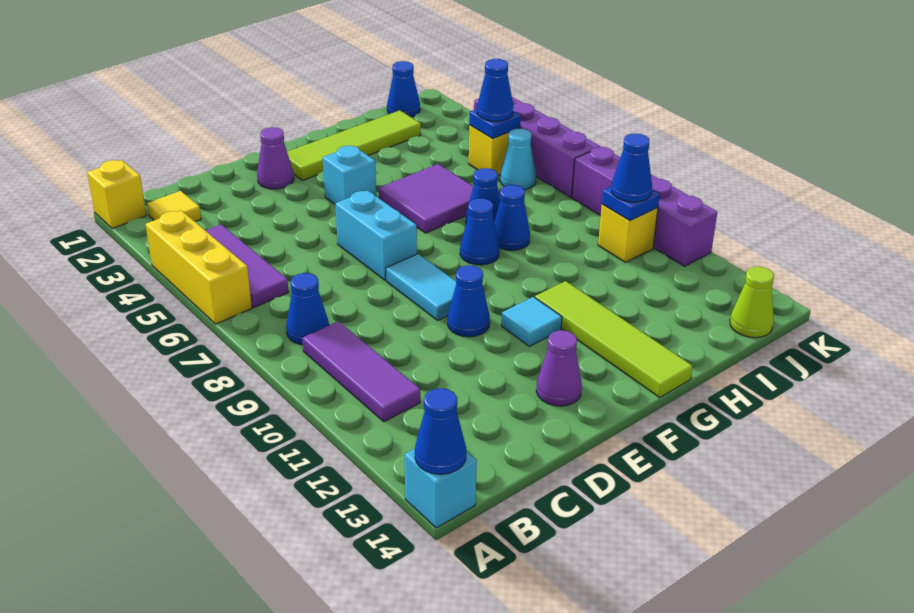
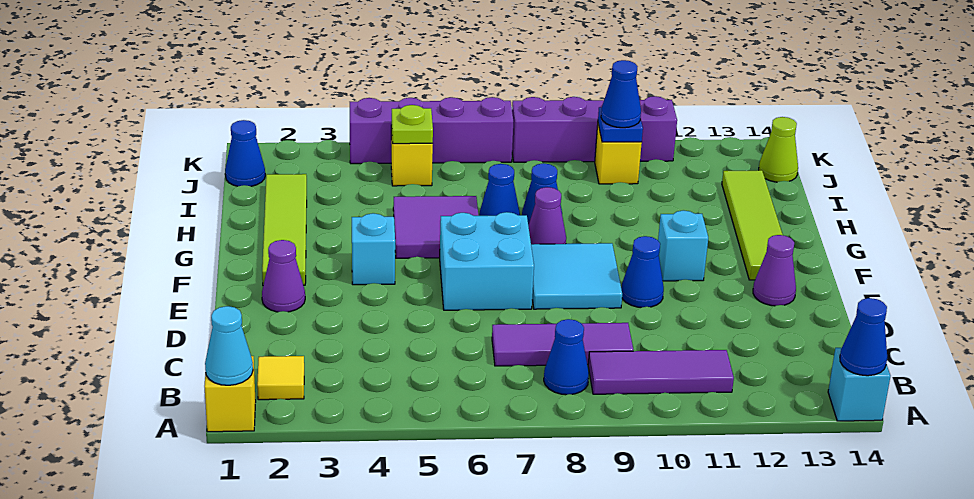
yellow 1x3 brick [145,210,252,324] -> none
purple 1x3 tile [205,224,289,307] -> purple 1x3 tile moved to [492,323,633,366]
cyan 1x2 brick [335,190,417,280] -> cyan 2x2 brick [440,212,534,310]
cyan 1x2 tile [386,254,456,320] -> cyan 2x2 tile [531,243,622,309]
cyan 1x1 tile [501,297,562,346] -> cyan 1x1 brick [658,210,708,281]
blue 1x1 cone [460,198,499,265] -> purple 1x1 cone [528,187,566,244]
lime 1x4 tile [535,281,693,397] -> lime 1x4 tile turned to [722,170,783,280]
blue 1x1 plate [469,109,521,139] -> lime 1x1 plate [392,105,433,144]
blue 1x1 cone [477,59,513,121] -> none
cyan 1x1 cone [500,129,536,190] -> cyan 1x1 cone moved to [205,306,253,385]

